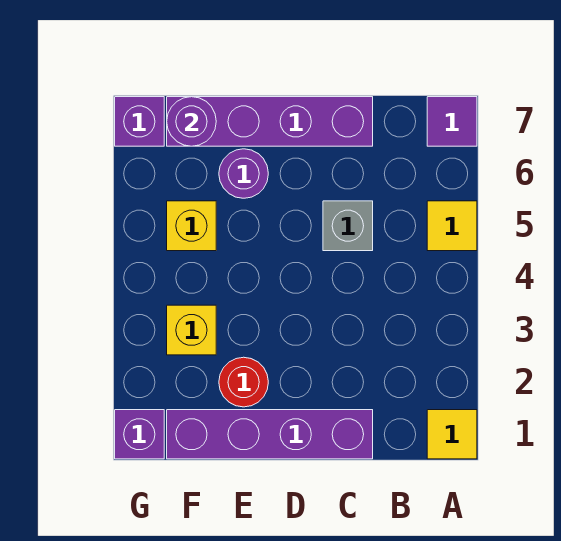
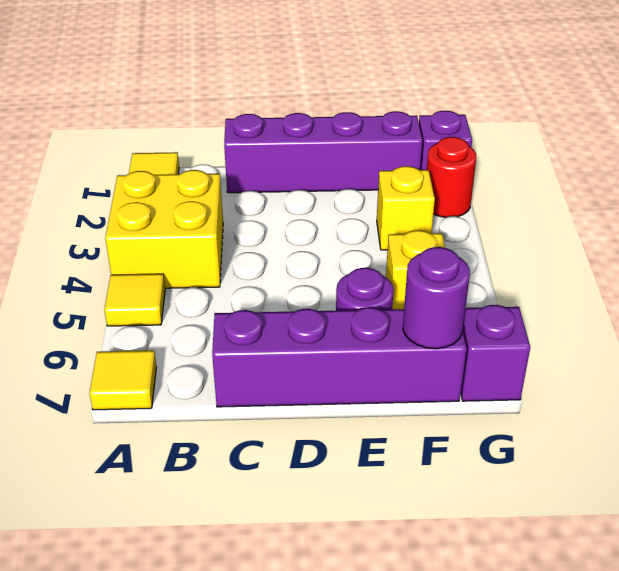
none -> yellow 2x2 brick [105,170,223,288]
purple 1x1 tile [427,97,477,146] -> yellow 1x1 tile [89,350,156,410]
grey 1x1 brick [323,201,373,251] -> none
red 1x1 round brick [219,357,268,407] -> red 1x1 round brick moved to [427,137,476,217]

